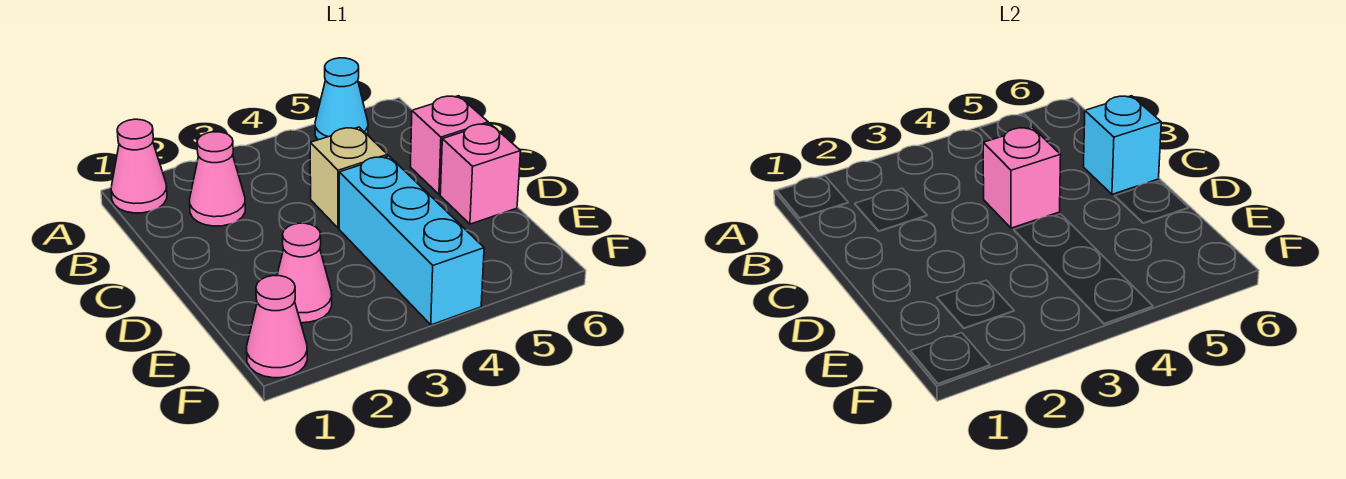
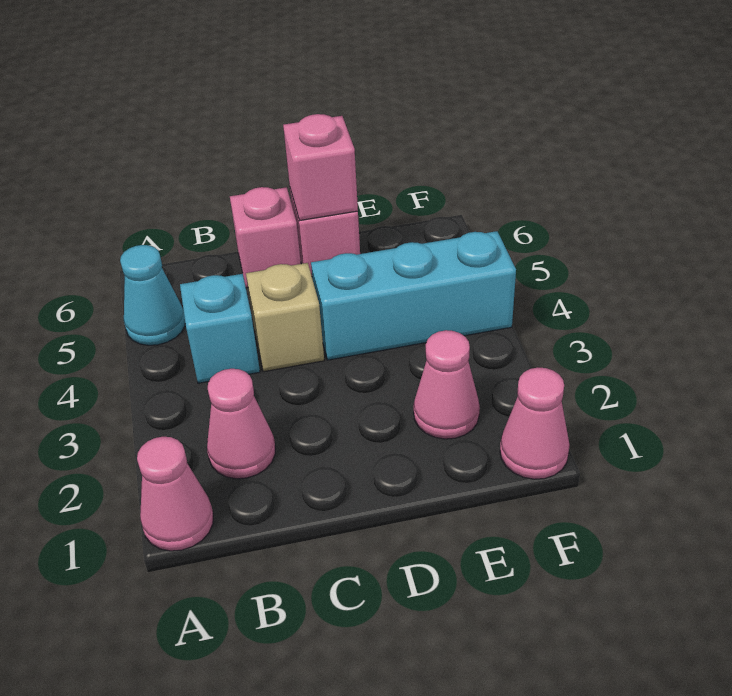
pink 1x1 brick [983,127,1061,228] -> pink 1x1 brick moved to [283,114,358,221]
cyan 1x1 brick [1083,96,1161,194] -> cyan 1x1 brick moved to [180,274,260,383]

